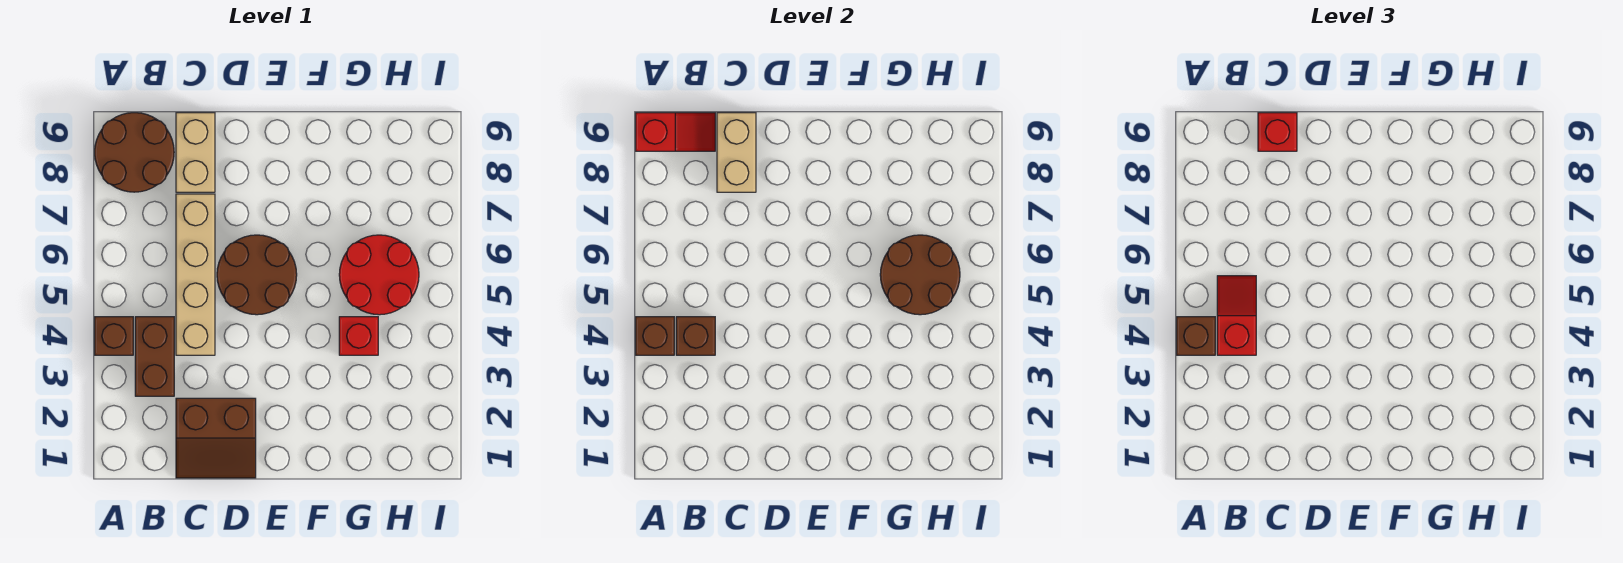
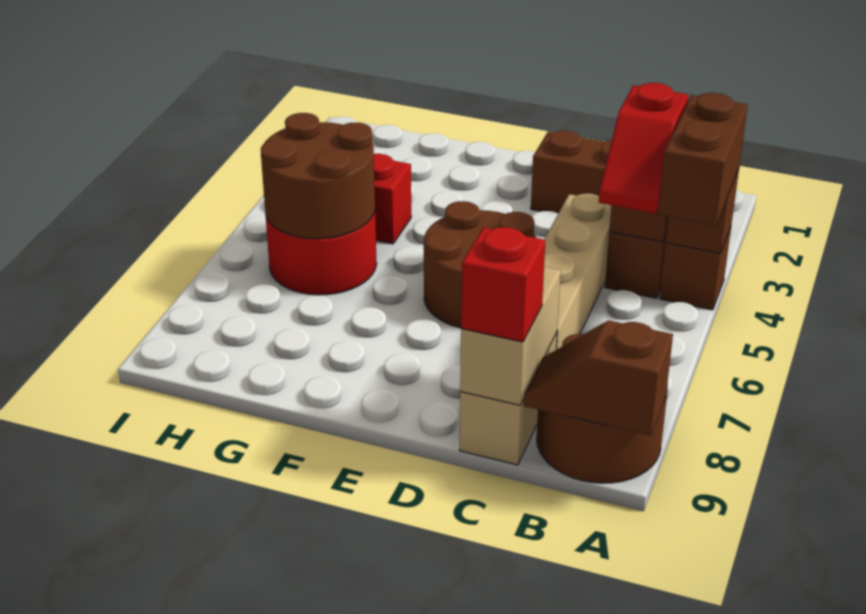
brown 1x1 brick [1177,317,1215,355] -> brown 1x2 brick [658,93,748,225]
red 1x2 slope [636,113,715,151] -> brown 1x2 slope [523,320,673,436]

